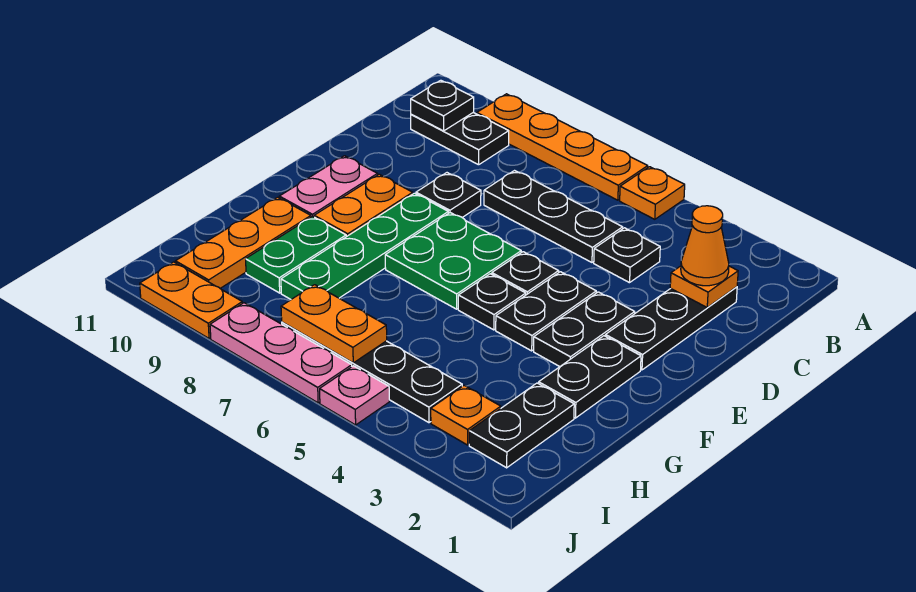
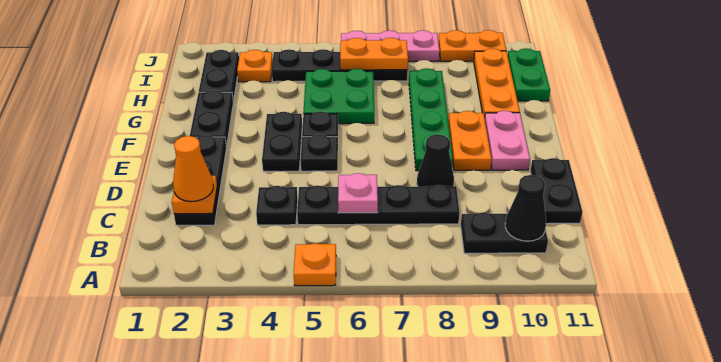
orange 1x4 plate [477,94,648,200] -> none
black 1x1 plate [411,80,474,131] -> black 1x1 cone [505,175,546,241]
black 1x3 plate [484,171,623,262] -> black 1x4 plate [297,185,460,225]
black 1x1 plate [416,173,481,218] -> black 1x1 cone [417,134,454,187]
black 1x2 plate [534,292,635,367] -> black 1x2 plate moved to [530,158,583,224]
green 2x2 plate [385,213,521,309] -> green 2x2 plate moved to [303,69,374,124]
green 1x2 plate [246,216,346,293] -> green 1x2 plate moved to [508,48,550,101]
pink 1x1 plate [320,366,389,425] -> pink 1x1 plate moved to [338,173,378,213]

